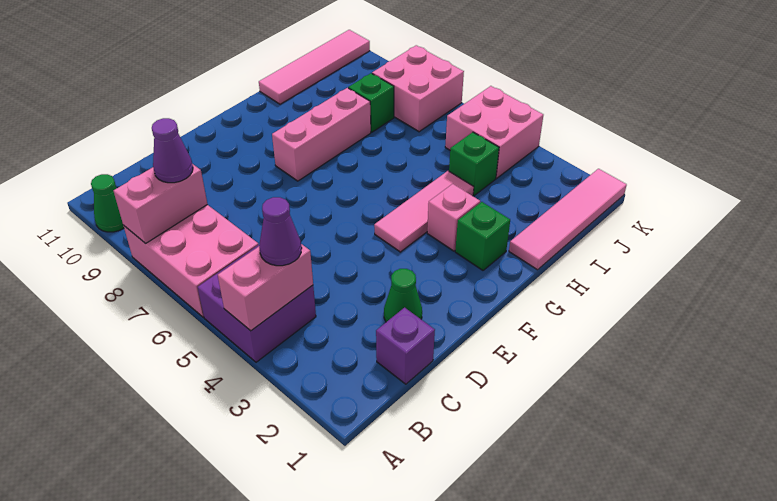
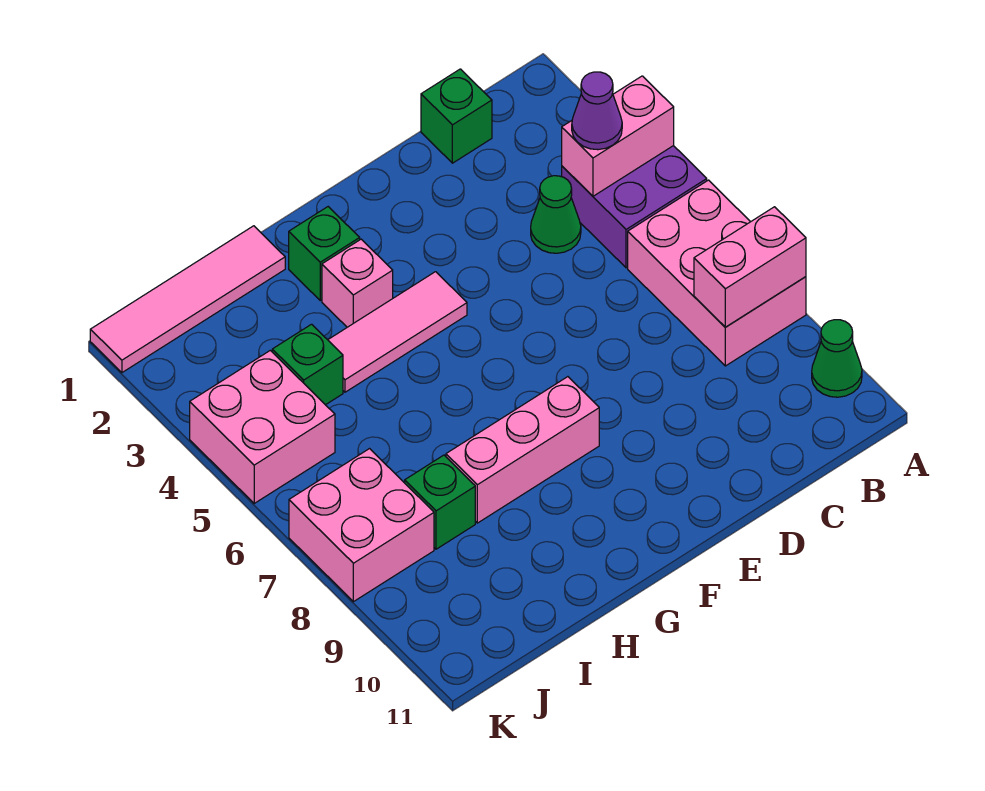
purple 1x1 cone [152,118,193,183] -> none
purple 1x1 brick [376,308,435,384] -> green 1x1 brick [421,69,492,163]
green 1x1 cone [384,269,422,322] -> green 1x1 cone moved to [531,176,581,253]
pink 1x4 tile [259,30,370,104] -> none

